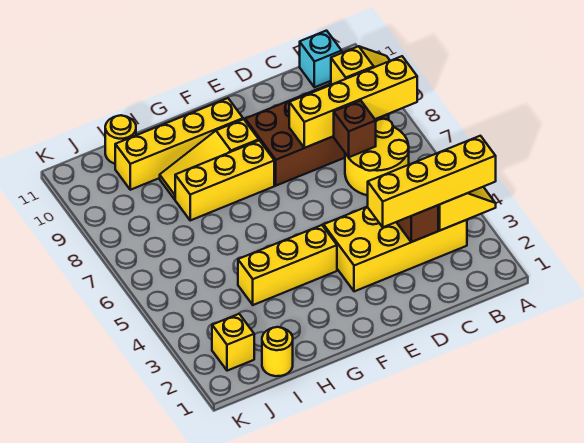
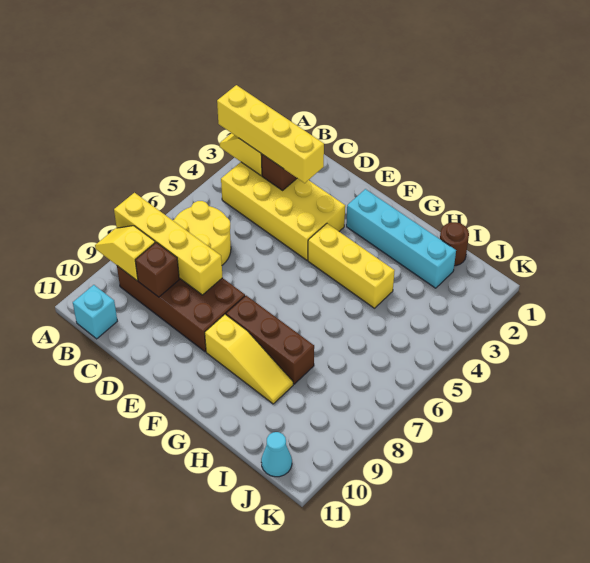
brown 1x1 brick [334,101,376,157] -> brown 1x1 brick moved to [135,242,179,297]
none -> cyan 1x4 brick [346,189,456,288]
yellow 1x3 brick [175,140,274,220] -> brown 1x3 brick [226,296,314,384]
yellow 1x4 brick [115,98,243,190] -> none
yellow 1x1 round brick [262,327,293,376] -> brown 1x1 round brick [440,222,469,266]
yellow 1x1 round brick [105,115,136,164] -> none
yellow 1x1 brick [212,314,254,371] -> none
none -> cyan 1x1 cone [261,432,292,477]

